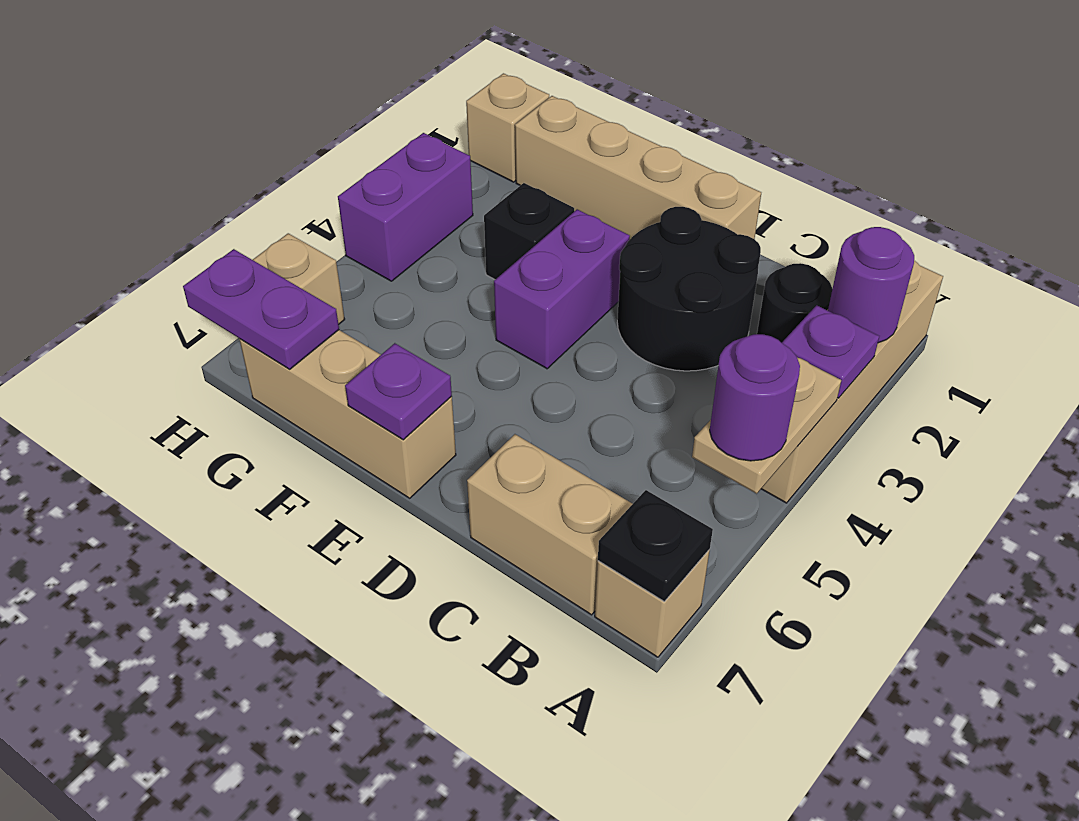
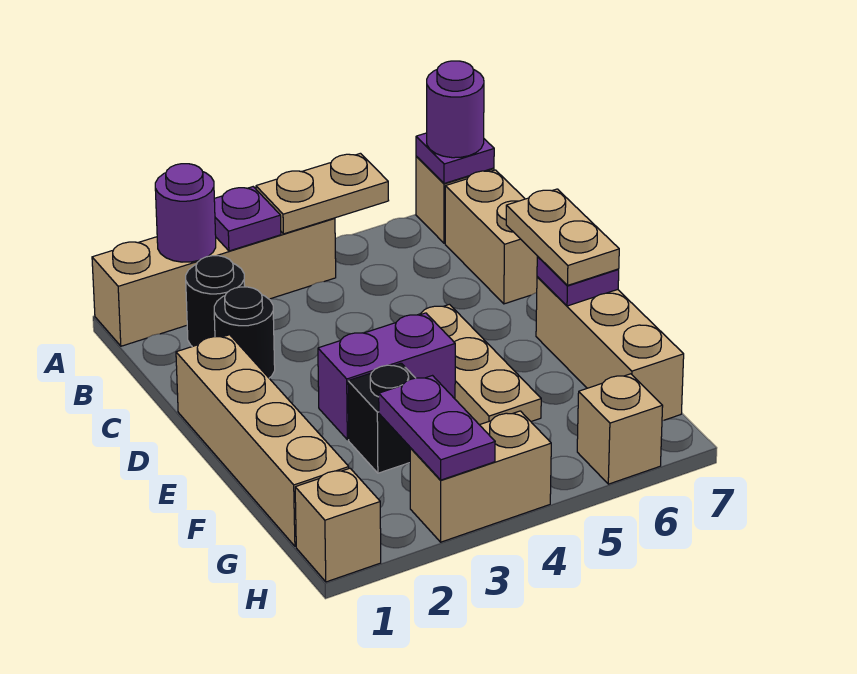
purple 1x1 round brick [710,334,800,461] -> purple 1x1 round brick moved to [427,61,484,158]
black 1x1 plate [598,490,713,602] -> purple 1x1 plate [416,133,494,183]
black 2x2 round brick [617,207,761,371] -> black 1x1 round brick [214,287,275,378]
none -> tan 1x3 plate [418,304,541,425]
none -> tan 1x2 plate [506,189,619,285]
purple 1x2 plate [183,249,339,369] -> purple 1x2 plate moved to [379,376,495,480]
purple 1x2 brick [338,133,473,281] -> tan 1x2 brick [410,411,551,542]

